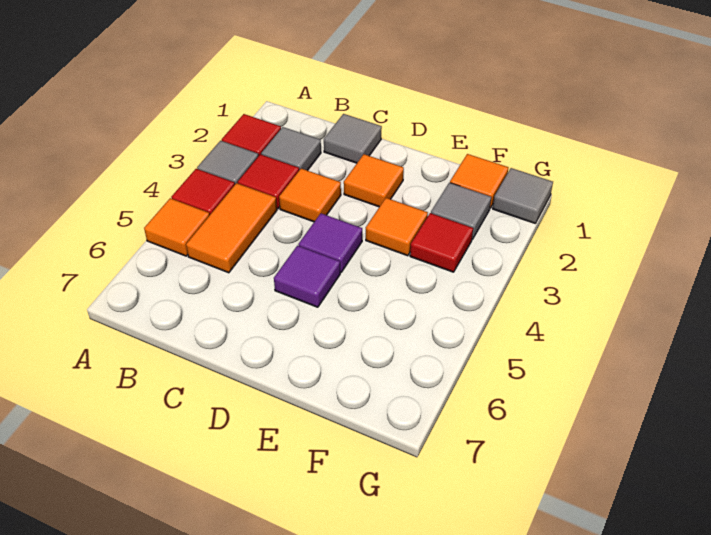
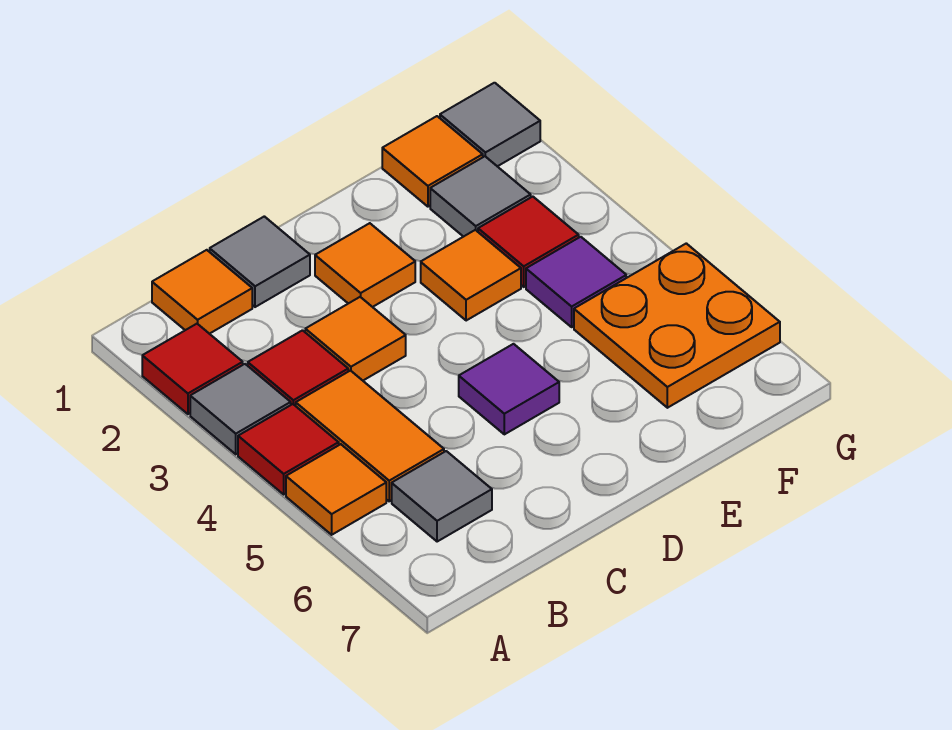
none -> orange 1x1 tile [152,250,252,334]
grey 1x1 tile [261,127,321,171] -> grey 1x1 tile moved to [392,451,492,542]
purple 1x1 tile [298,214,362,272] -> purple 1x1 tile moved to [526,237,626,327]
none -> orange 2x2 plate [574,243,780,408]

